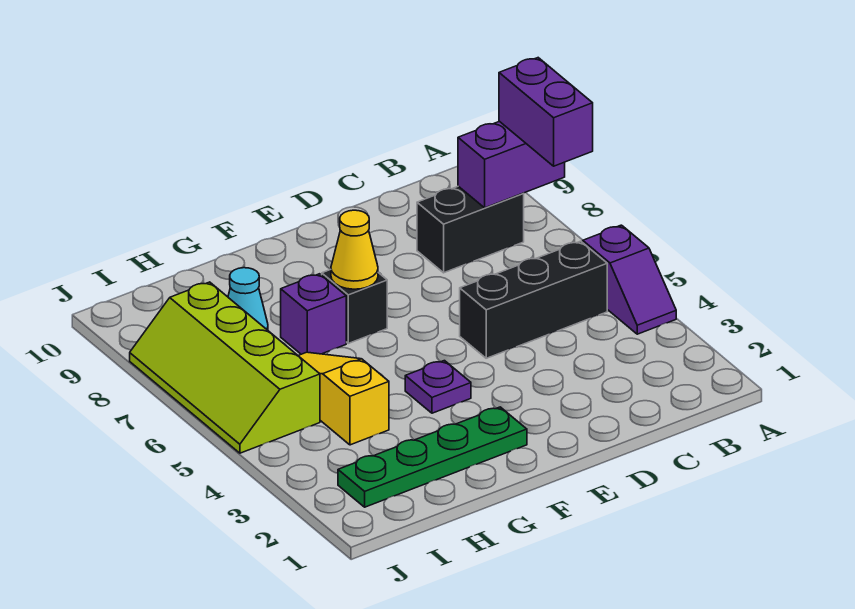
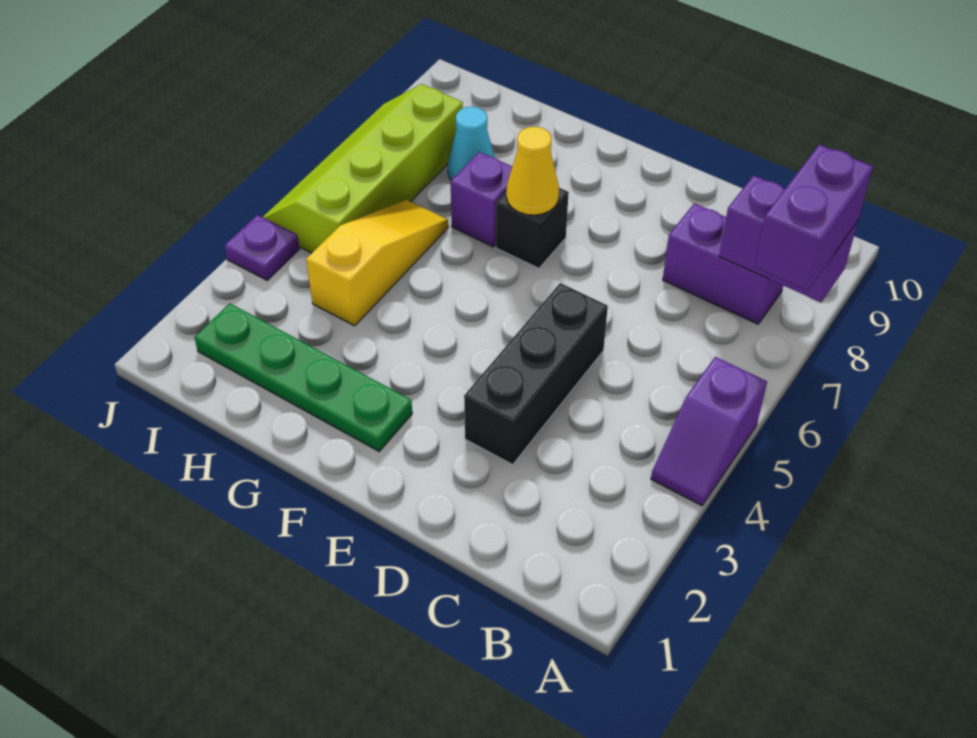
black 1x3 brick [460,241,607,358] -> black 1x3 brick turned to [464,283,608,464]
black 1x2 brick [417,186,524,273] -> purple 1x2 brick [663,203,783,324]
purple 1x1 plate [405,361,471,413] -> purple 1x1 plate moved to [225,215,299,280]

